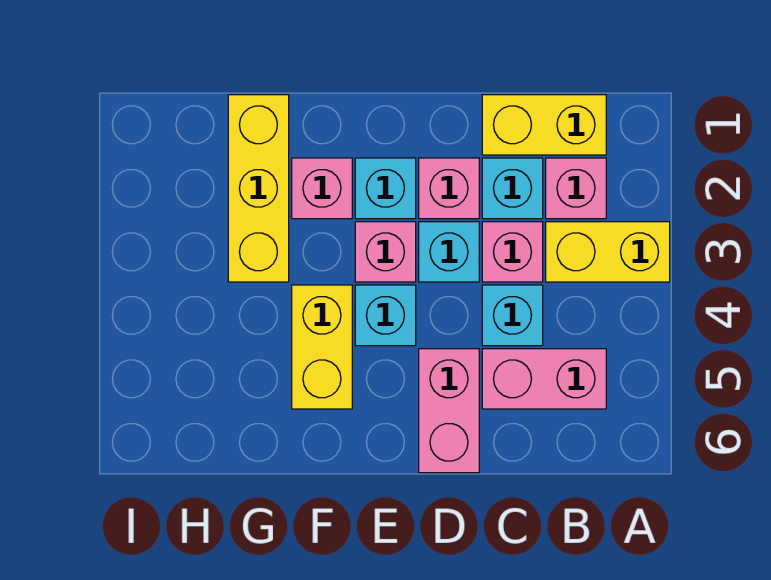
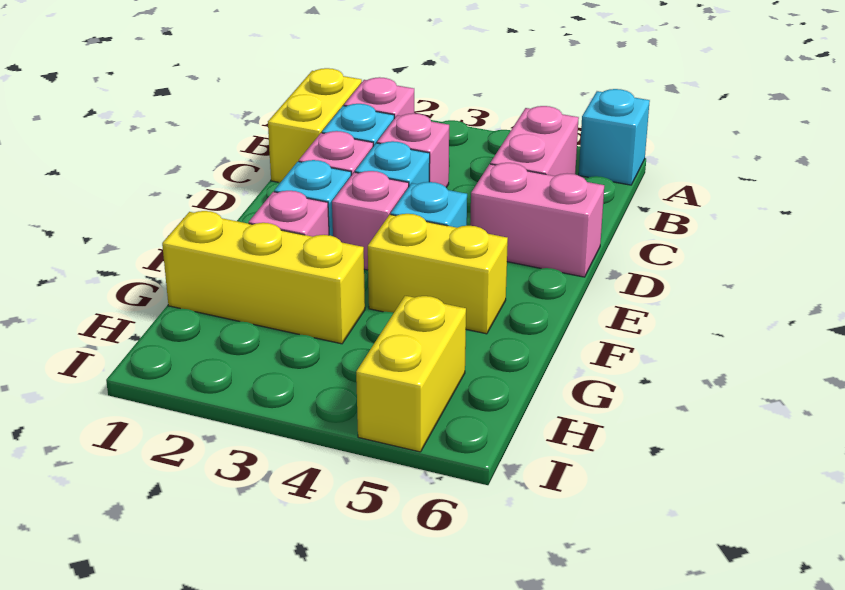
yellow 1x2 brick [546,222,670,282] -> yellow 1x2 brick moved to [356,296,466,452]
cyan 1x1 brick [482,285,543,346] -> cyan 1x1 brick moved to [579,89,650,185]

